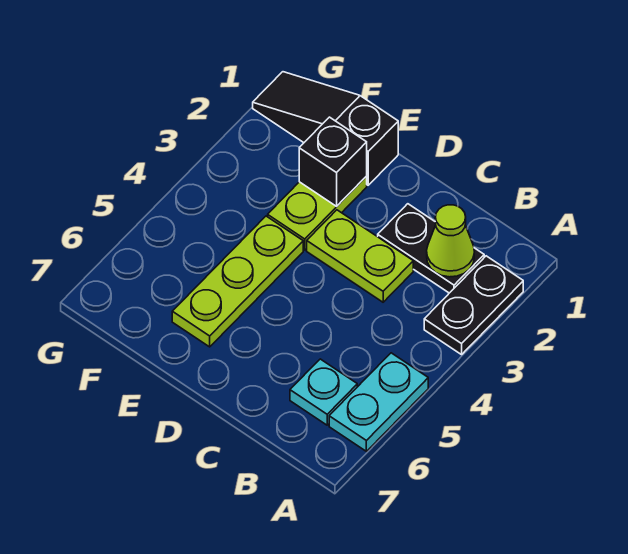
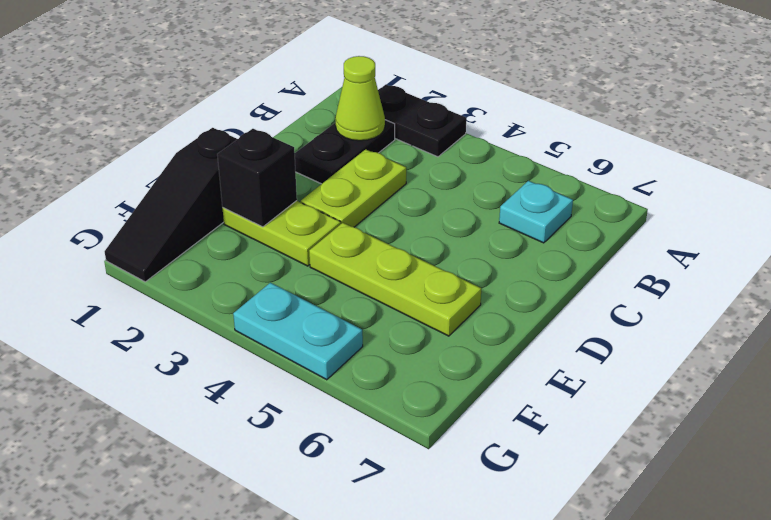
cyan 1x2 plate [329,353,428,451] -> cyan 1x2 plate moved to [233,283,363,380]

